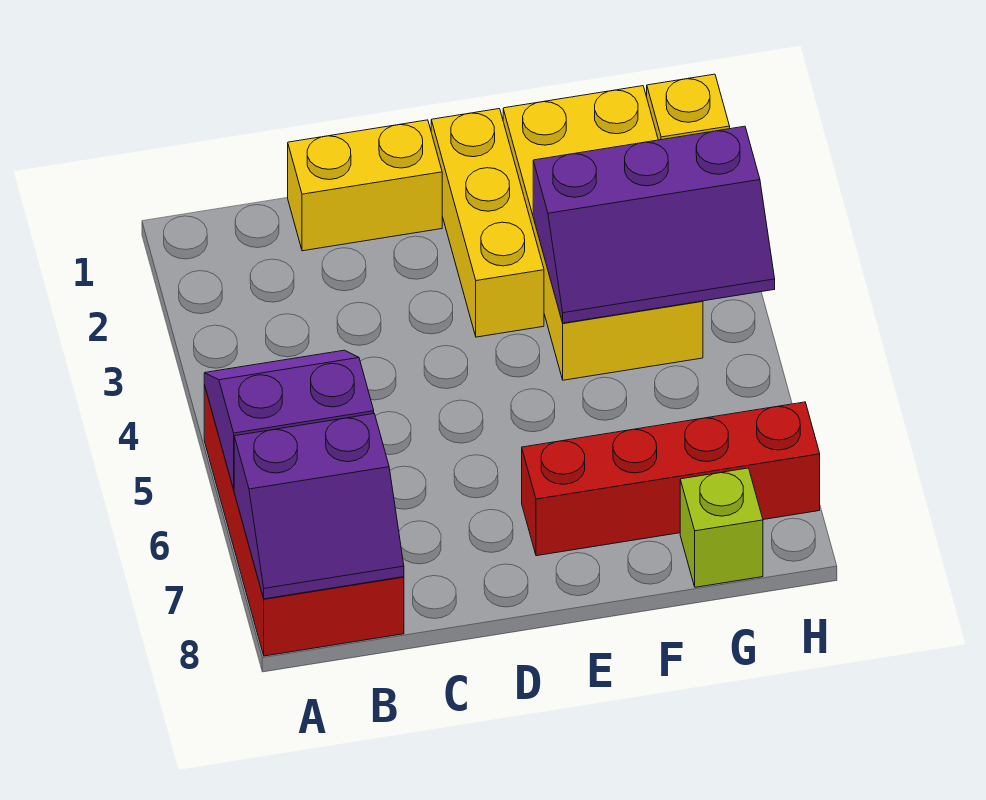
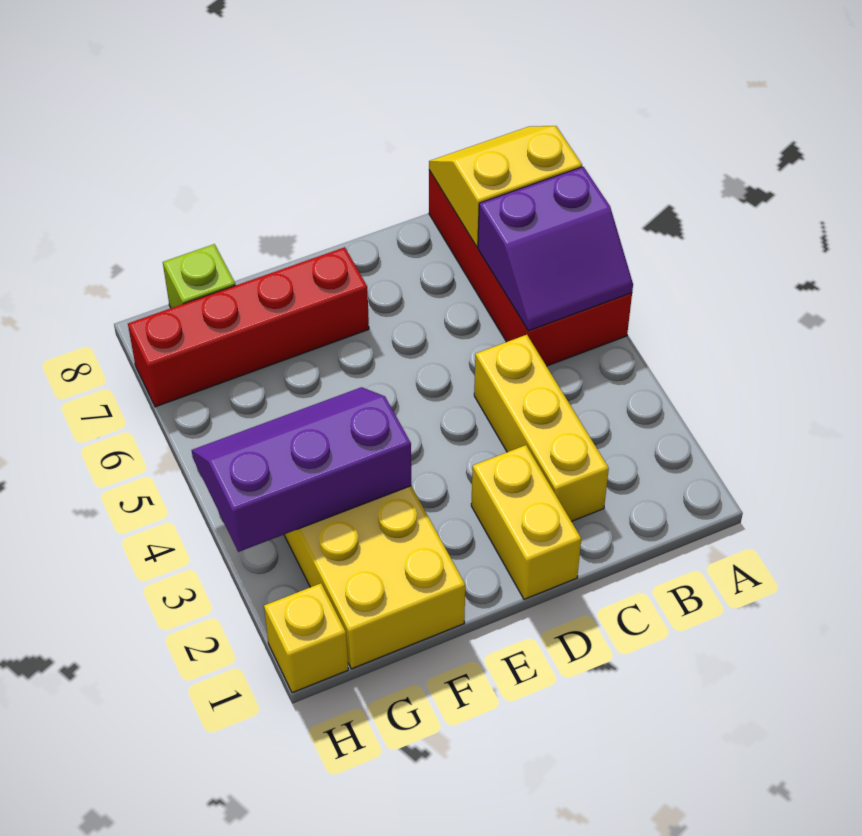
purple 2x2 slope [234,414,404,599] -> yellow 2x2 slope [429,126,582,247]
yellow 1x2 brick [288,120,442,251] -> yellow 1x2 brick turned to [471,445,581,599]
yellow 1x3 brick [431,109,544,337] -> yellow 1x3 brick moved to [474,335,609,521]

